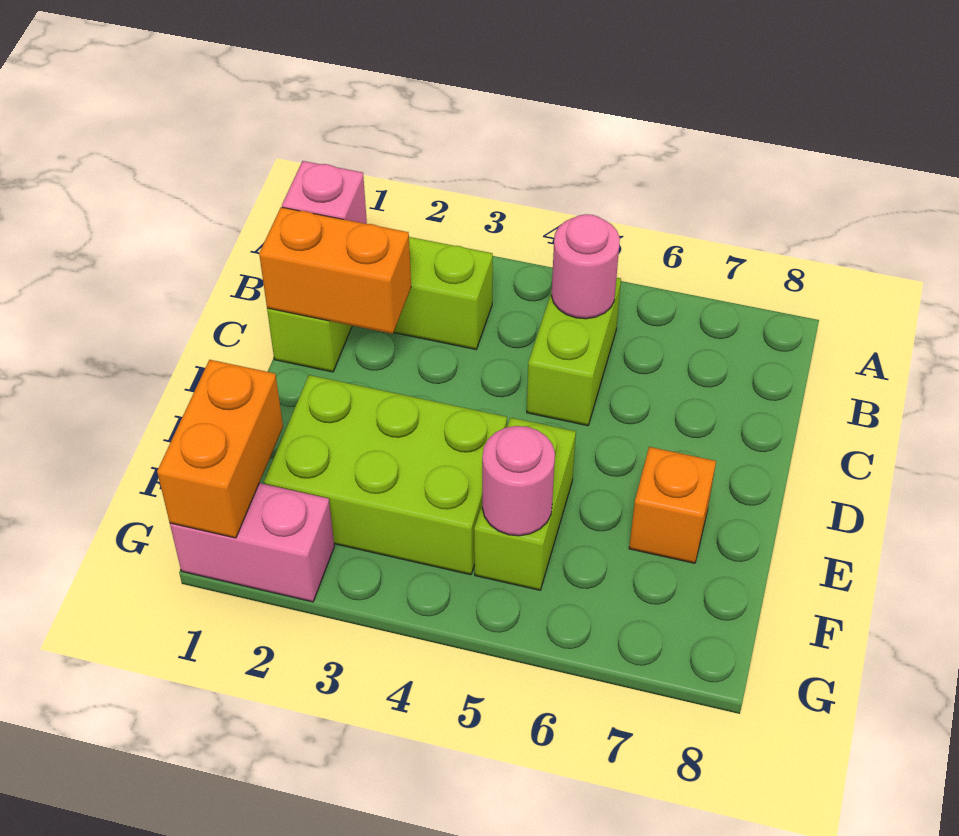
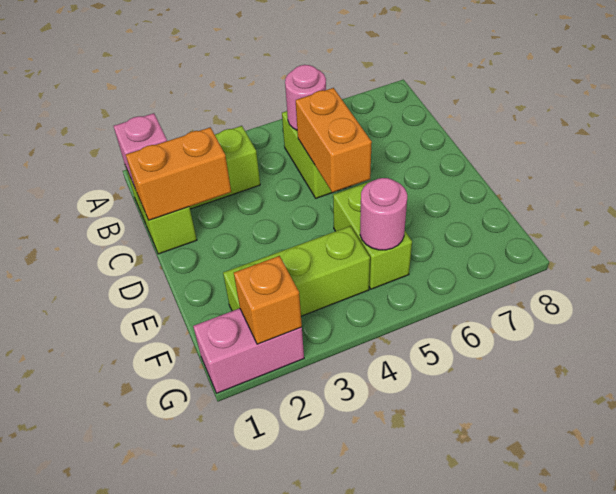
lime 2x3 brick [264,375,507,575] -> lime 1x3 brick [223,226,370,316]
orange 1x1 brick [629,447,716,563] -> orange 1x1 brick moved to [234,256,302,344]
orange 1x2 brick [157,360,283,538] -> orange 1x2 brick moved to [296,88,372,193]

